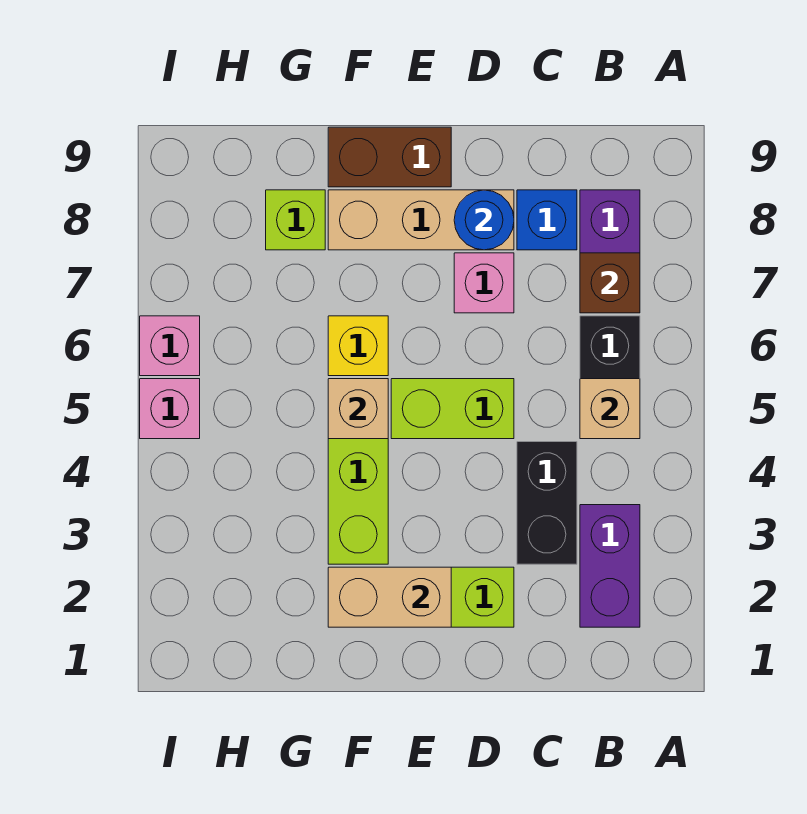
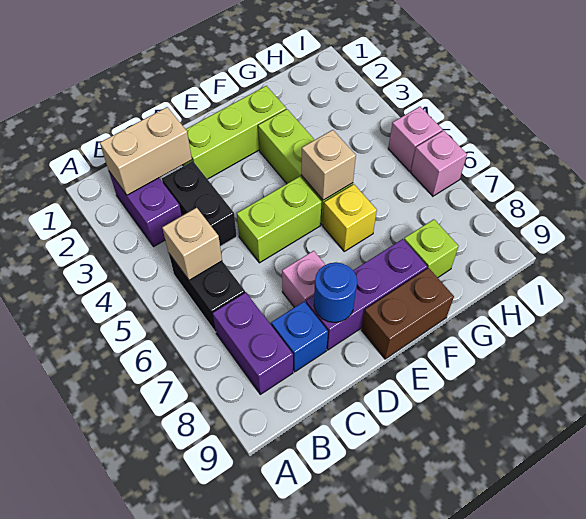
brown 1x1 brick [580,253,640,313] -> none
tan 1x3 brick [328,190,514,250] -> purple 1x3 brick [306,239,427,350]
tan 1x2 brick [328,567,451,627] -> tan 1x2 brick moved to [100,107,192,195]

